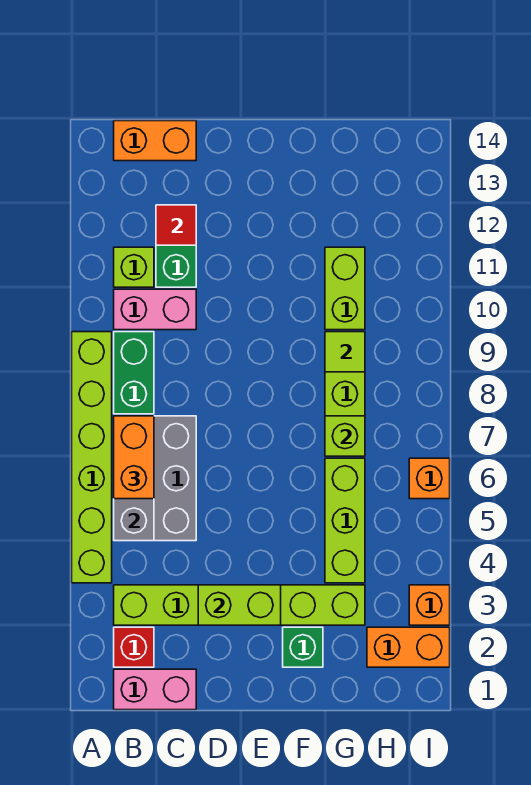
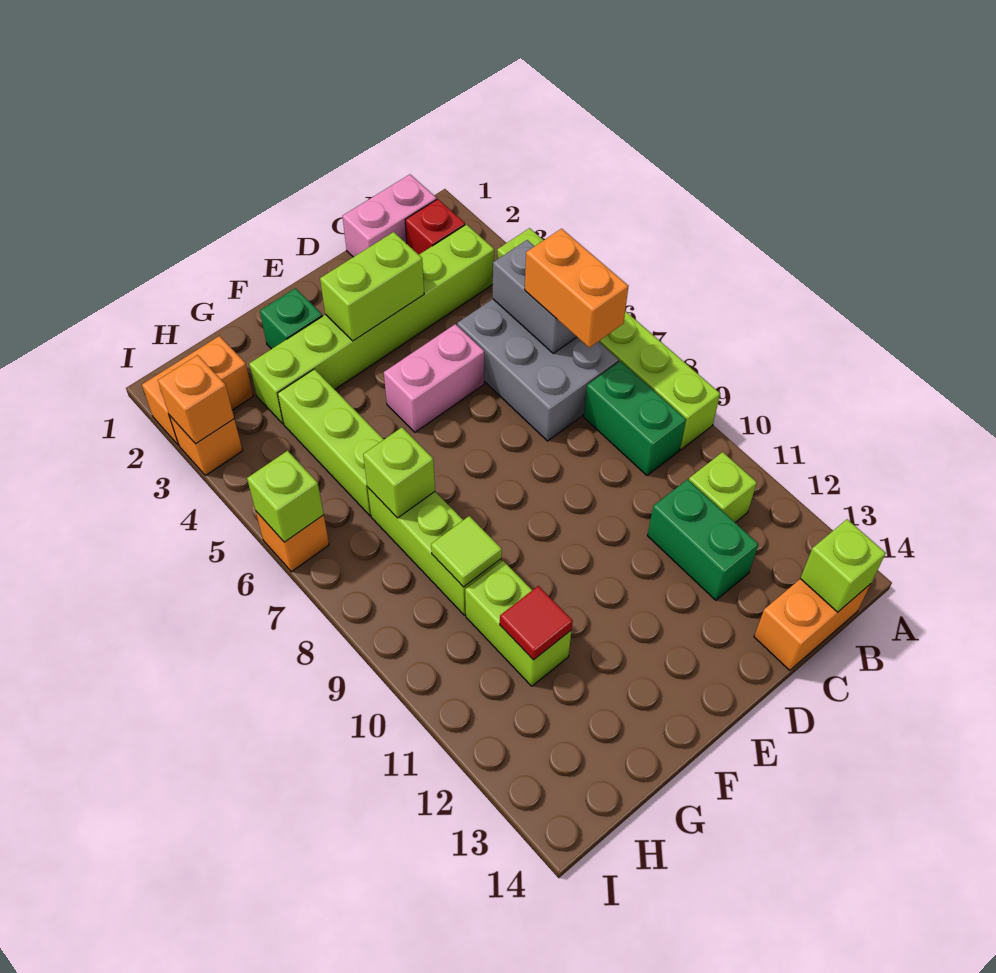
pink 1x2 brick [114,289,196,330] -> pink 1x2 brick moved to [384,324,484,432]
none -> lime 1x1 brick [800,519,886,612]
red 1x1 tile [156,205,196,245] -> red 1x1 tile moved to [500,586,573,660]
none -> orange 1x1 brick [158,355,234,444]
none -> lime 1x1 brick [247,451,324,542]

